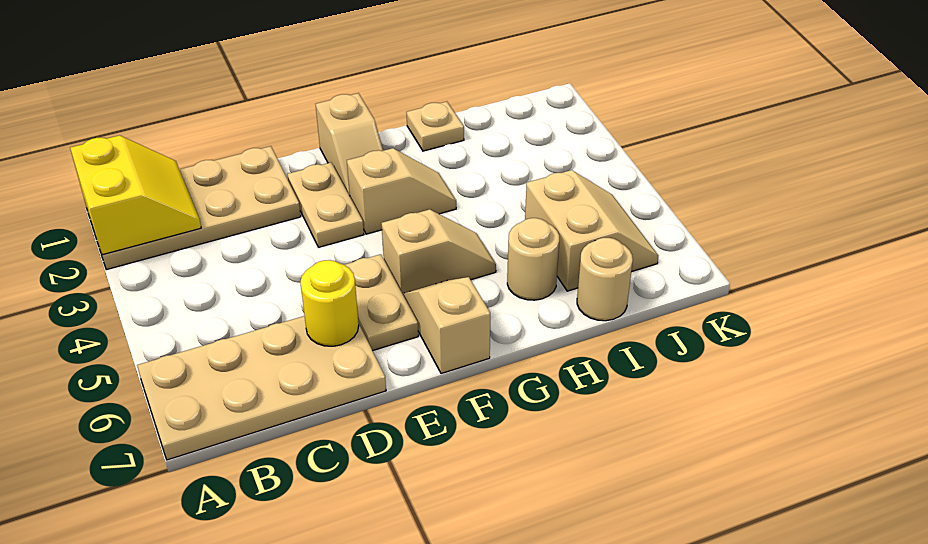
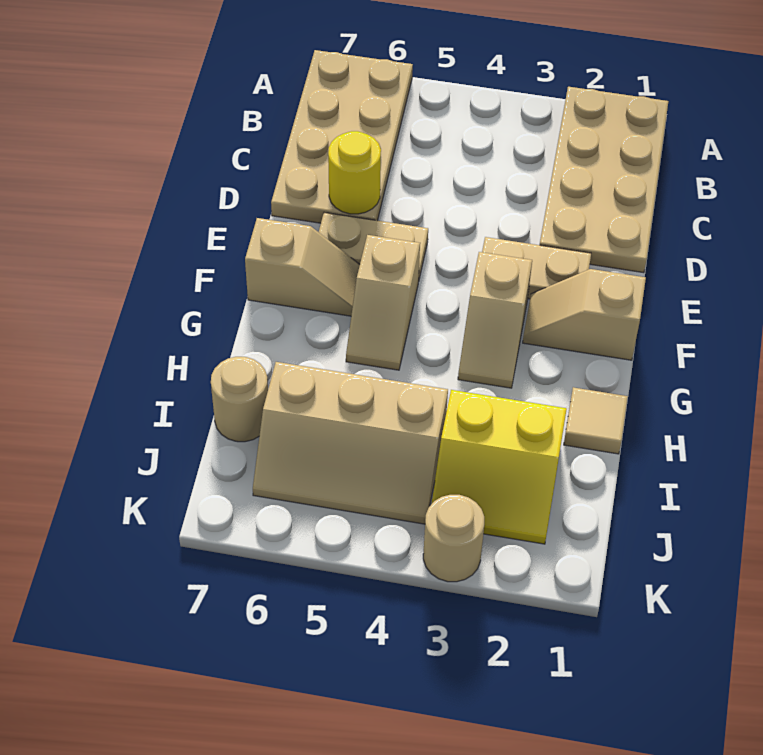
yellow 2x2 slope [70,135,201,255] -> yellow 2x2 slope moved to [432,390,567,544]
tan 1x1 plate [406,102,464,151] -> tan 1x1 tile [564,387,628,454]
tan 1x1 round brick [507,218,559,300] -> tan 1x1 round brick moved to [423,495,484,582]
tan 2x2 slope [525,170,658,291] -> tan 2x3 slope [253,362,448,524]

